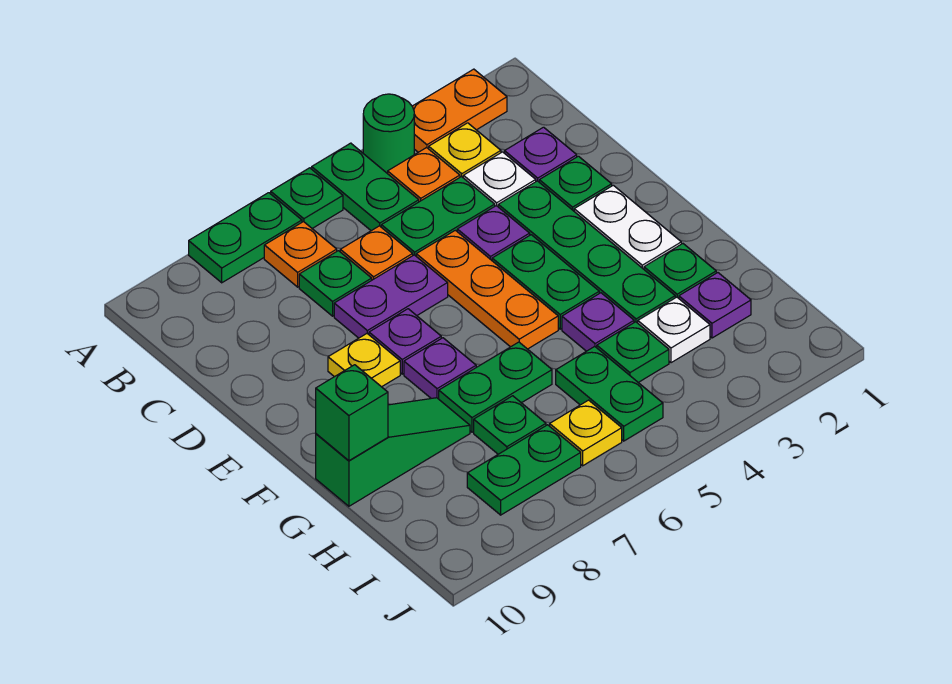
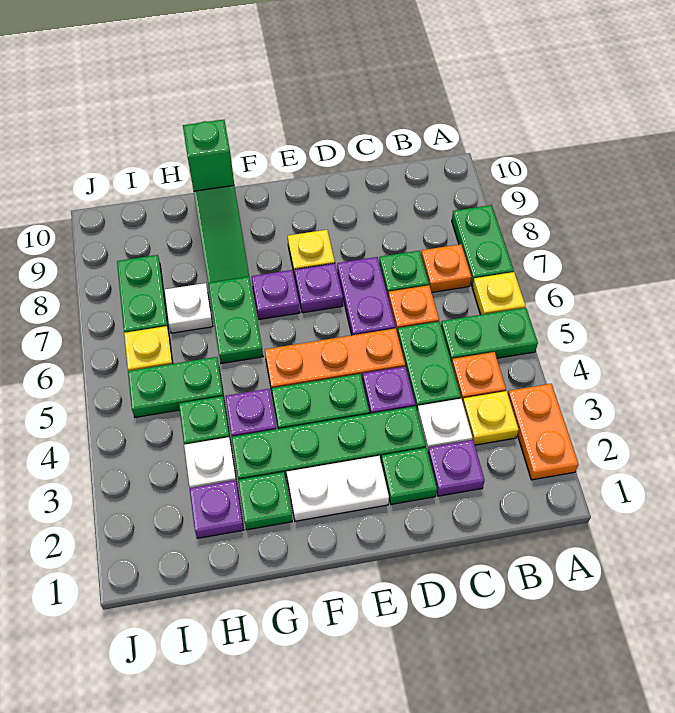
green 1x1 round brick [363,94,414,174] -> none
green 1x1 plate [271,168,343,228] -> yellow 1x1 plate [472,272,526,315]
green 1x1 plate [474,396,546,454] -> white 1x1 plate [165,283,213,333]

